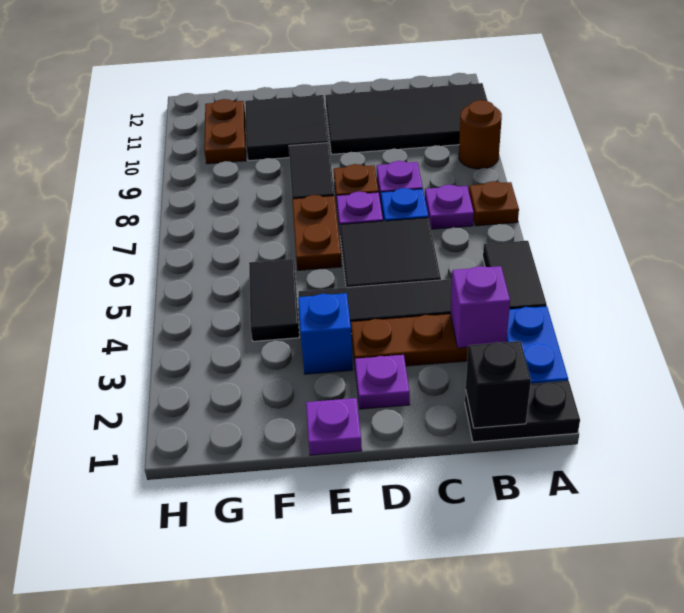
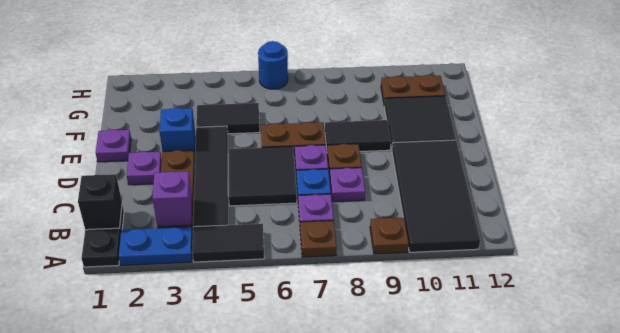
brown 1x1 round brick [459,100,502,169] -> brown 1x1 plate [370,218,409,254]
none -> blue 1x1 round brick [258,41,288,89]

